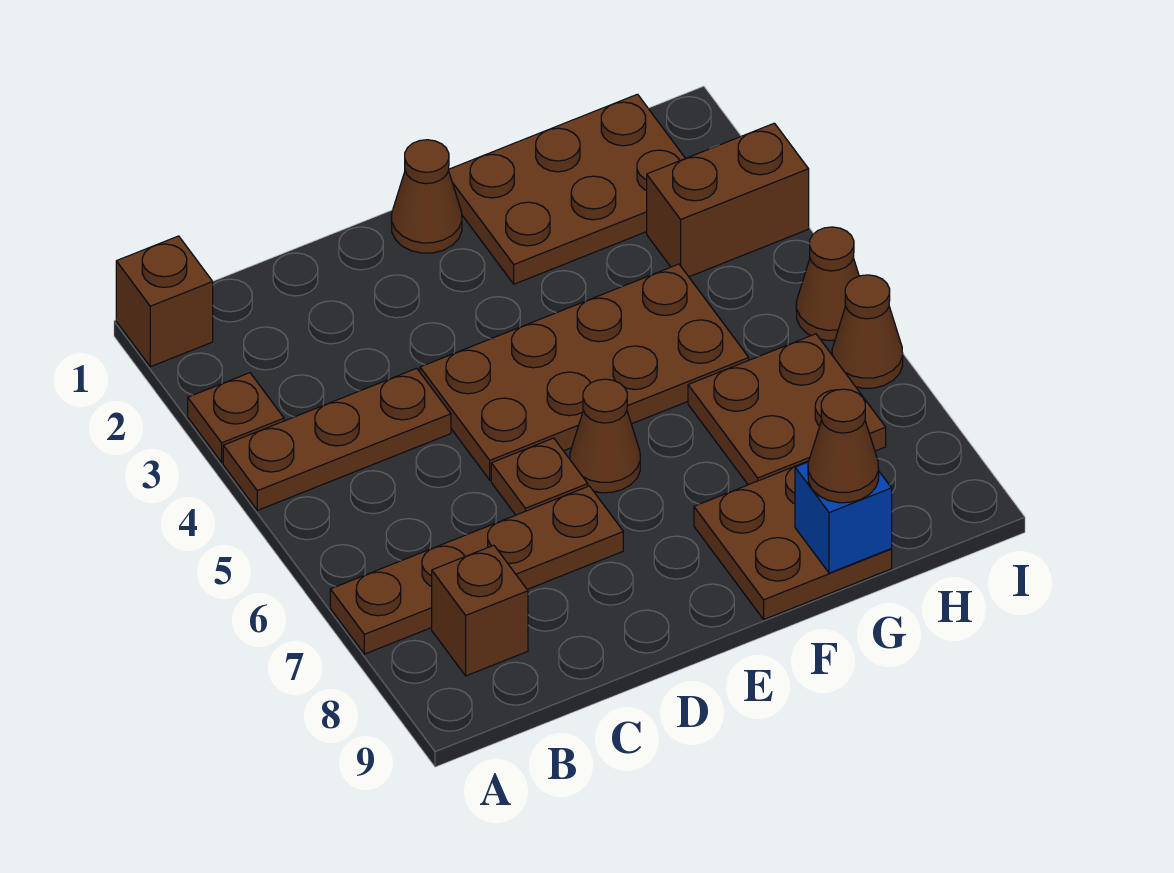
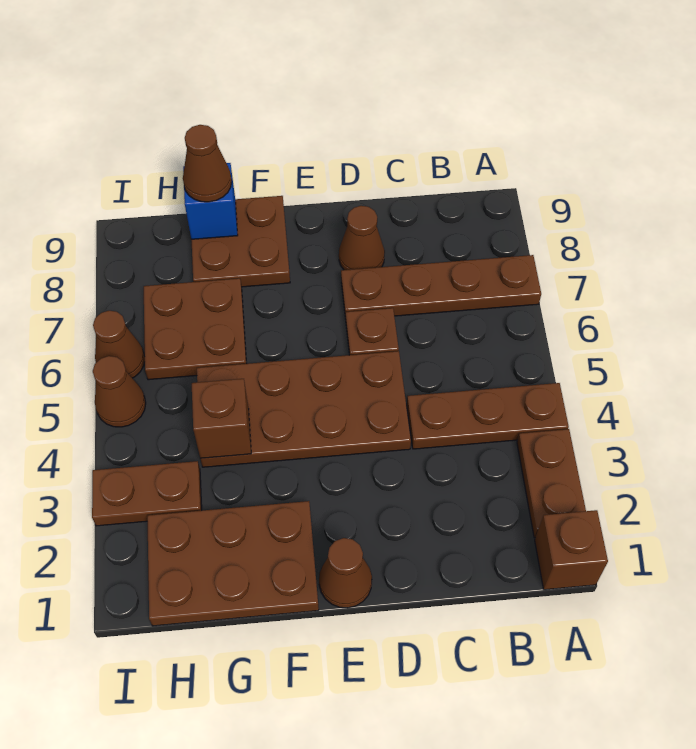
brown 1x1 plate [188,373,284,462] -> brown 1x2 plate [517,429,586,538]
brown 1x1 brick [432,545,528,676] -> brown 1x1 brick moved to [192,379,251,458]
brown 1x1 cone [570,379,640,493] -> brown 1x1 cone moved to [339,206,385,270]
brown 1x2 brick [647,123,809,277] -> brown 1x2 plate [92,461,202,526]

